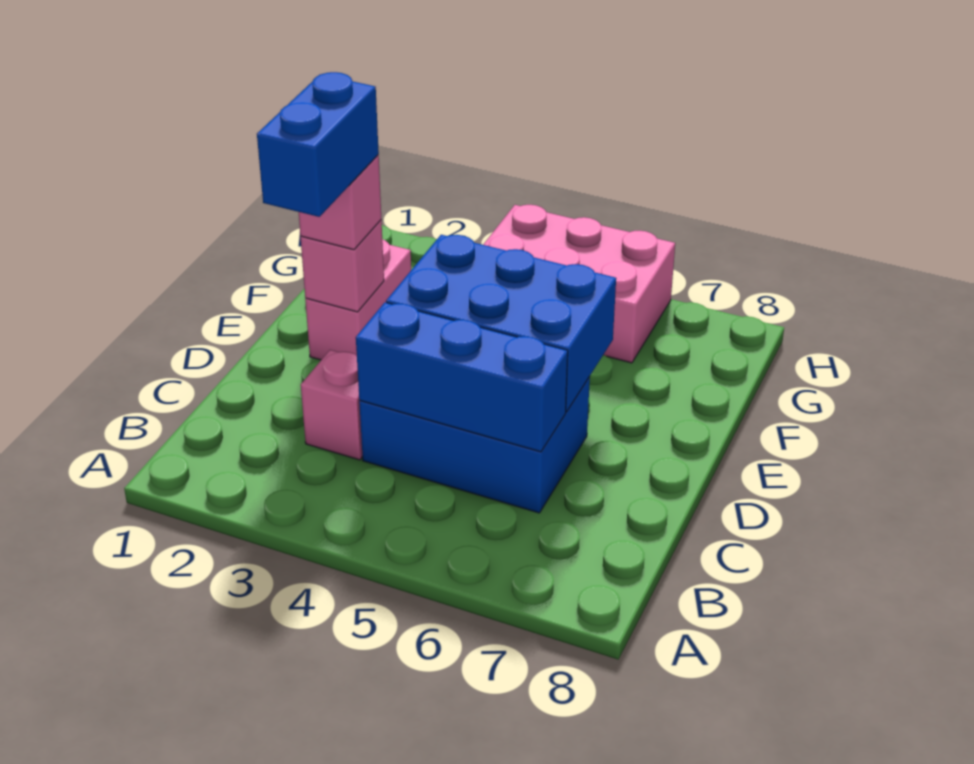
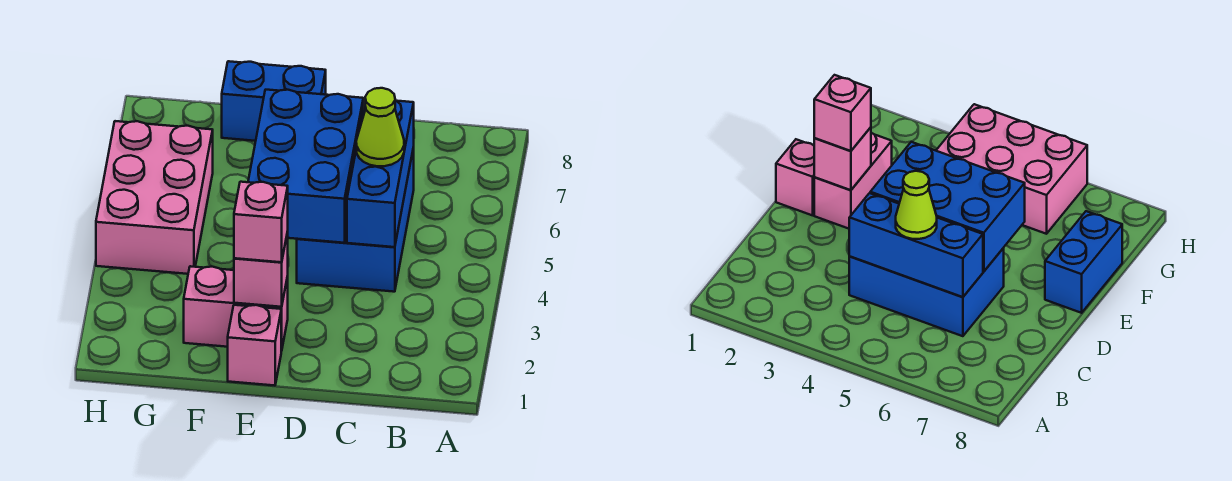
pink 1x1 brick [301,350,363,460] -> pink 1x1 brick moved to [228,305,281,386]
none -> lime 1x1 cone [356,88,404,166]
blue 1x2 brick [257,72,379,217] -> blue 1x2 brick moved to [222,61,326,141]

